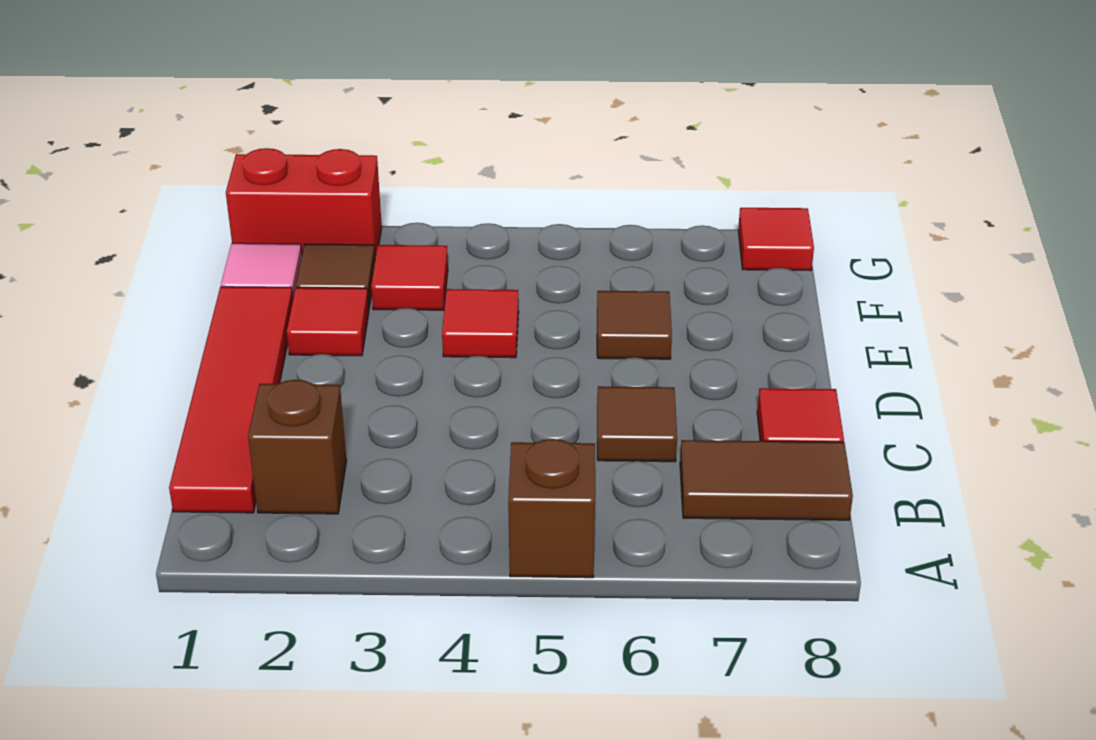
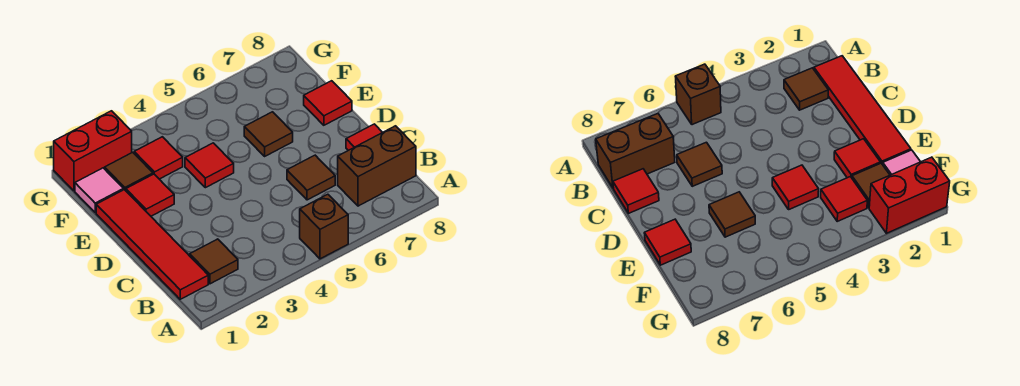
brown 1x1 brick [248,380,347,514] -> brown 1x1 tile [190,239,238,284]
brown 1x2 tile [680,440,853,520] -> brown 1x2 brick [338,126,416,206]
red 1x1 tile [738,208,814,271] -> red 1x1 tile moved to [304,81,352,125]

